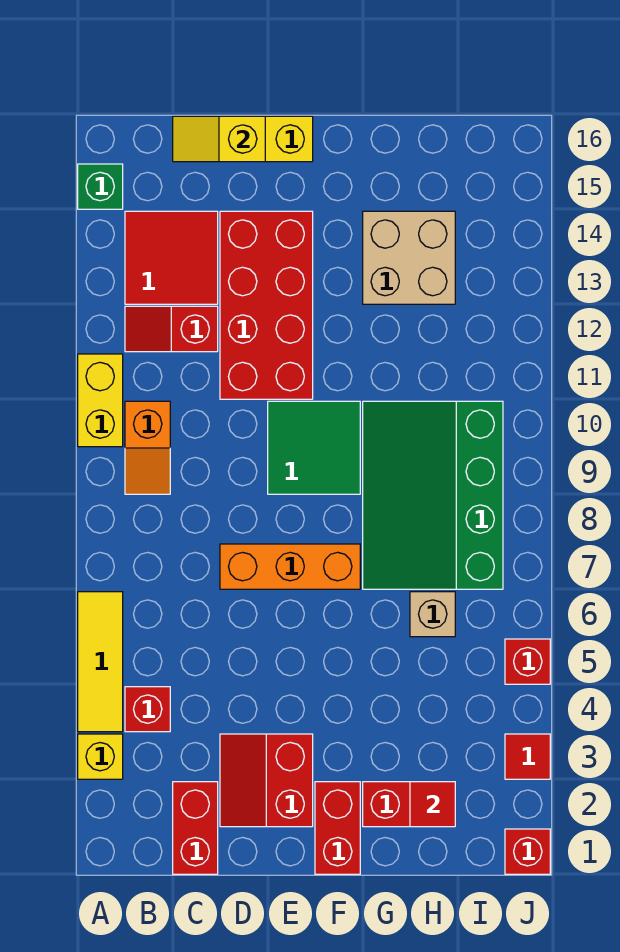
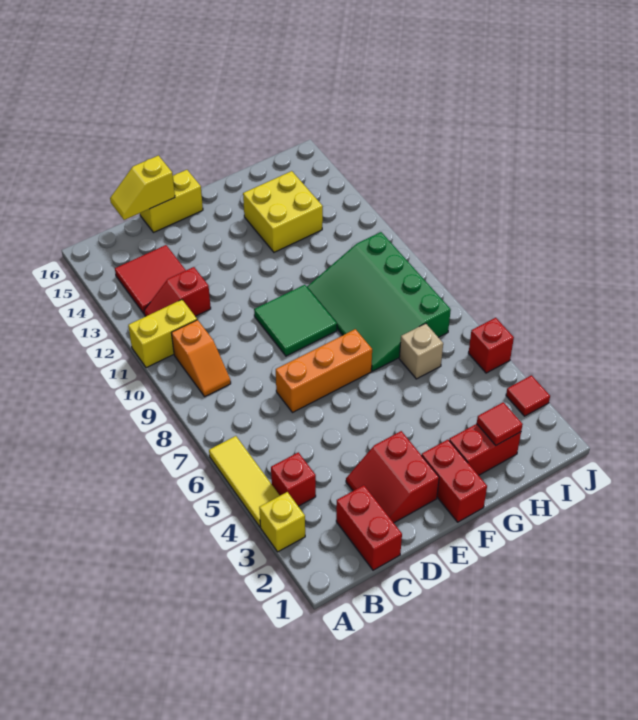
yellow 1x2 brick [78,354,123,447] -> yellow 1x2 brick turned to [128,300,197,368]
green 1x1 brick [78,164,123,209] -> none
red 2x4 brick [220,211,313,399] -> none
tan 2x2 brick [363,211,455,304] -> yellow 2x2 brick [243,171,323,252]
red 1x1 brick [505,829,550,874] -> none

